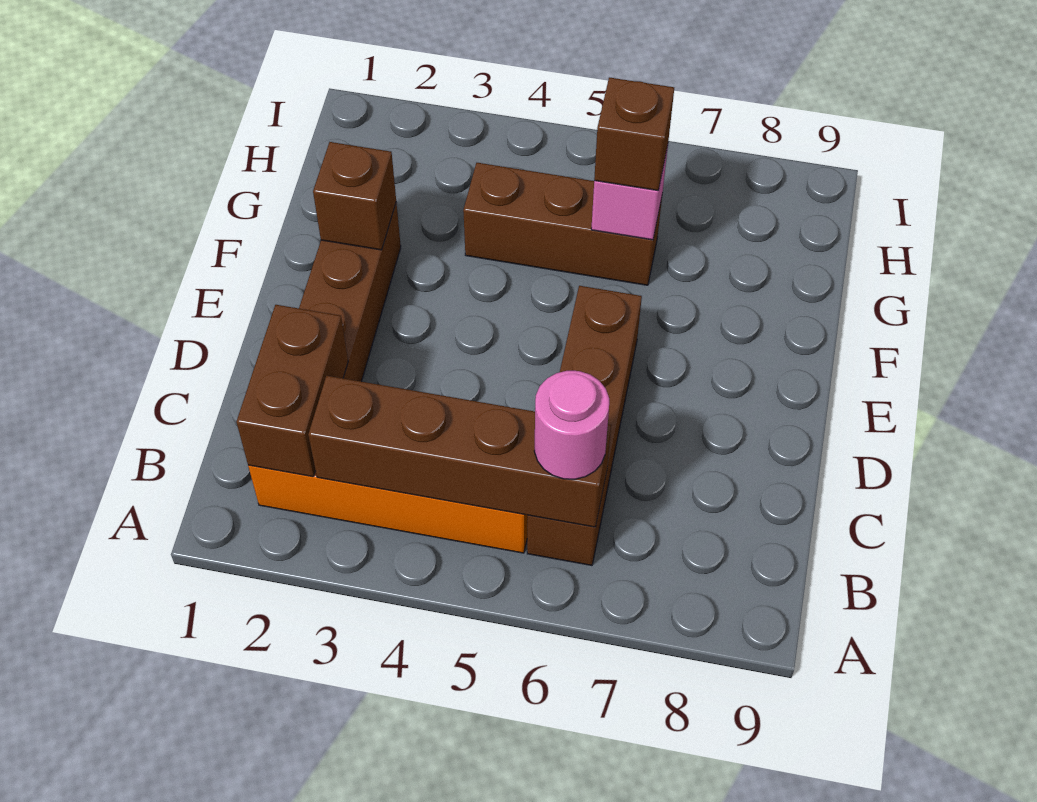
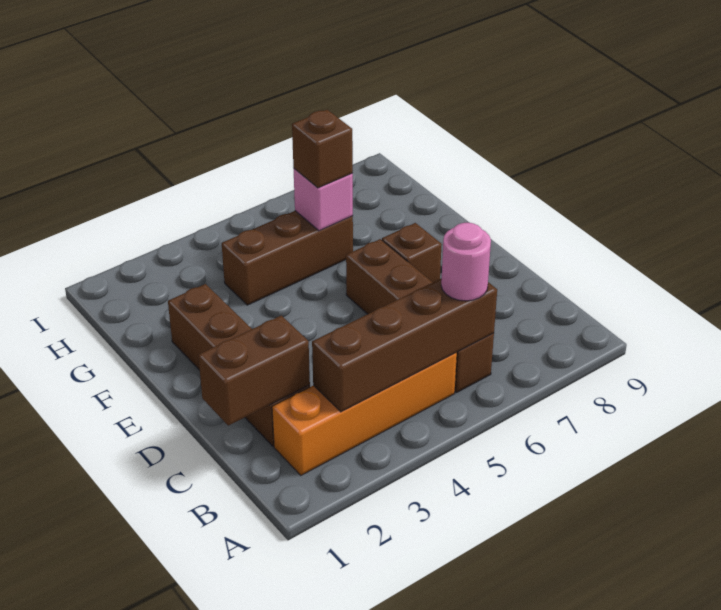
brown 1x2 brick [236,305,348,477] -> brown 1x2 brick turned to [198,315,310,426]
brown 1x1 brick [313,142,396,250] -> brown 1x1 brick moved to [382,223,442,282]

